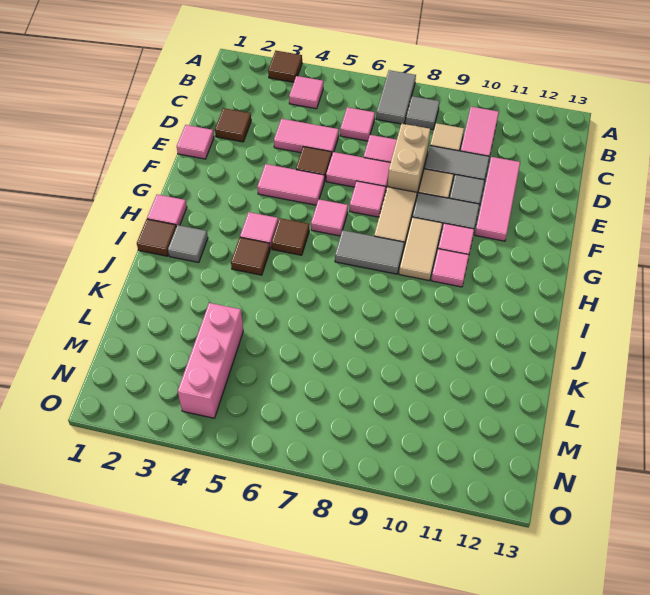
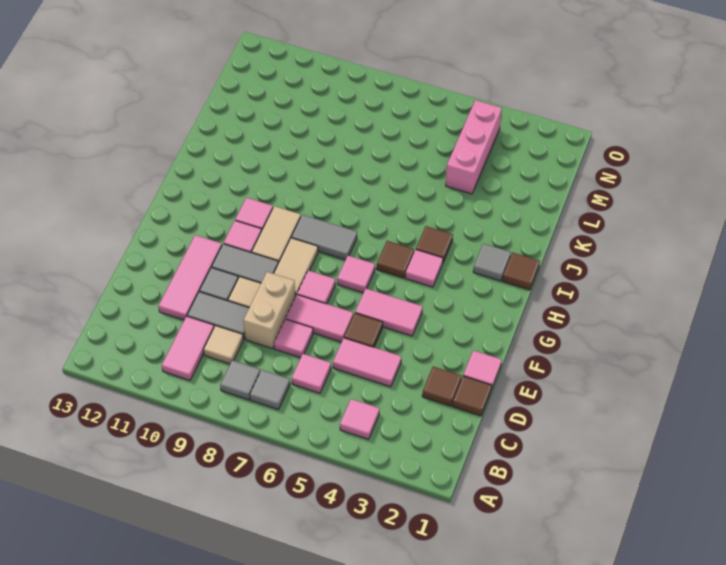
brown 1x1 tile [268,51,302,82] -> brown 1x1 tile moved to [453,376,492,416]
grey 1x2 tile [376,70,416,124] -> grey 1x1 tile [250,370,290,410]
pink 1x1 tile [147,194,187,227] -> none

